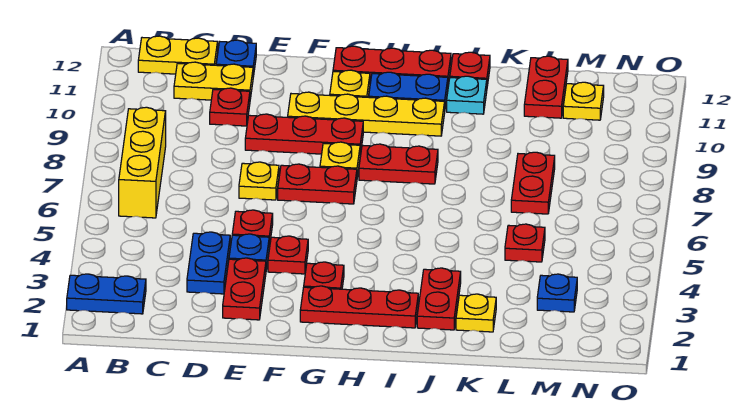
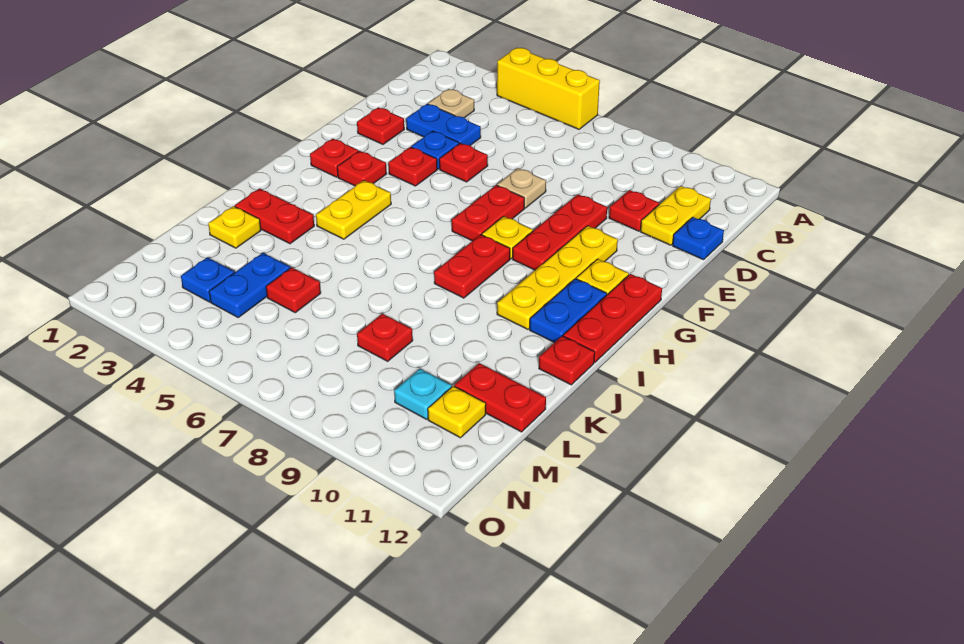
blue 1x2 plate [67,274,146,314] -> blue 1x2 plate moved to [209,253,290,317]
yellow 1x3 brick [119,107,166,218] -> yellow 1x3 brick moved to [497,48,600,129]
yellow 1x2 plate [138,36,218,74] -> yellow 1x2 plate moved to [316,180,391,239]
none -> tan 1x1 plate [428,89,474,118]
red 1x2 plate [223,258,266,320] -> red 1x1 plate [357,107,404,144]
yellow 1x1 plate [239,162,279,200] -> tan 1x1 plate [497,168,546,208]
red 1x3 plate [300,286,418,328] -> red 1x1 plate [310,139,358,177]
cyan 1x1 plate [447,76,487,114] -> cyan 1x1 plate moved to [394,369,452,419]
red 1x2 plate [511,152,555,214] -> red 1x1 plate [357,314,413,361]

